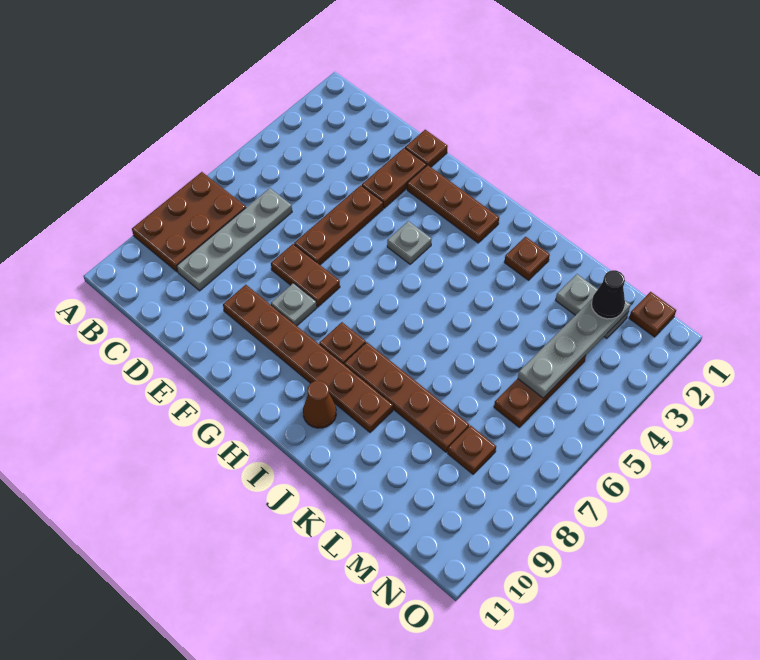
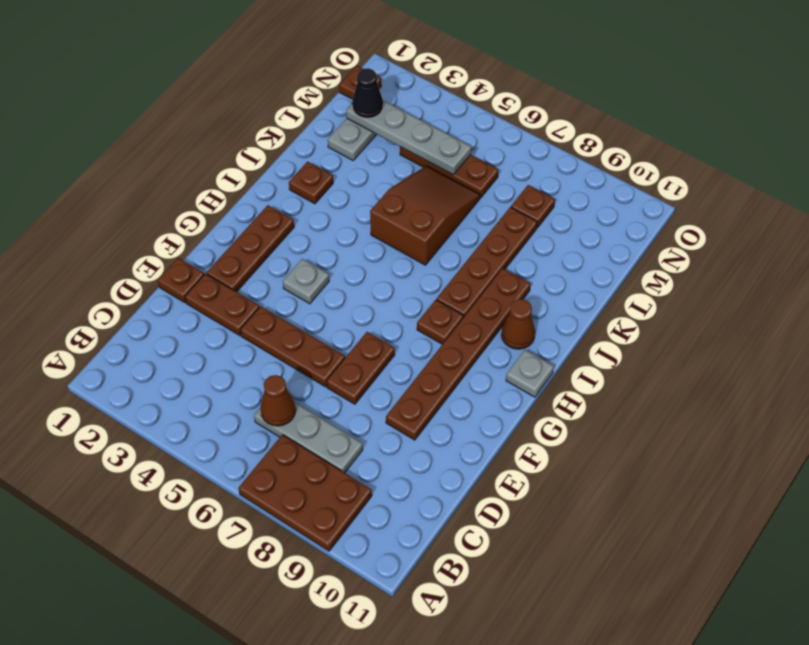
grey 1x4 plate [177,188,292,291] -> grey 1x3 plate [254,403,363,473]
none -> brown 1x1 cone [260,375,296,426]
grey 1x1 plate [271,283,317,326] -> grey 1x1 plate moved to [506,350,554,397]
none -> brown 2x3 slope [370,166,480,265]

